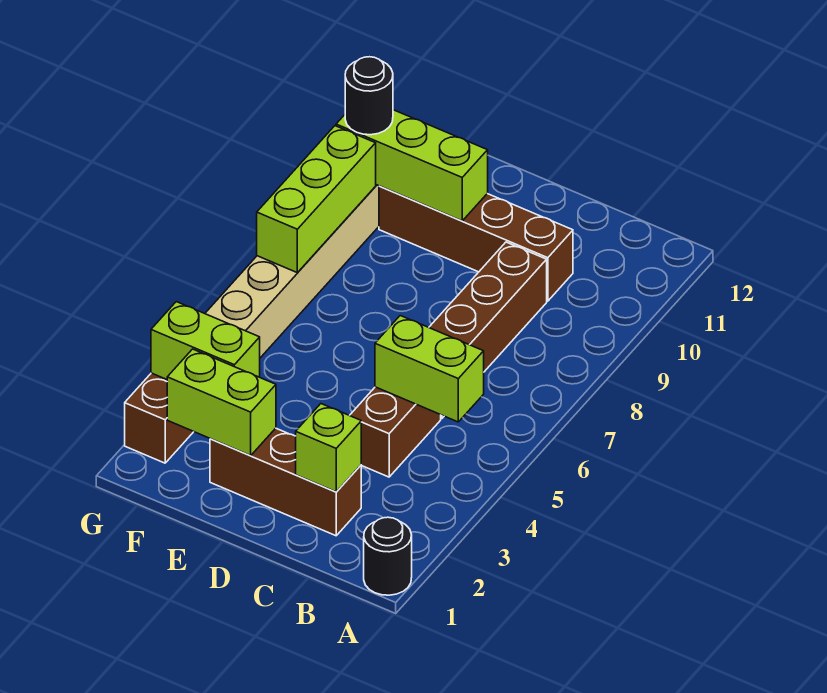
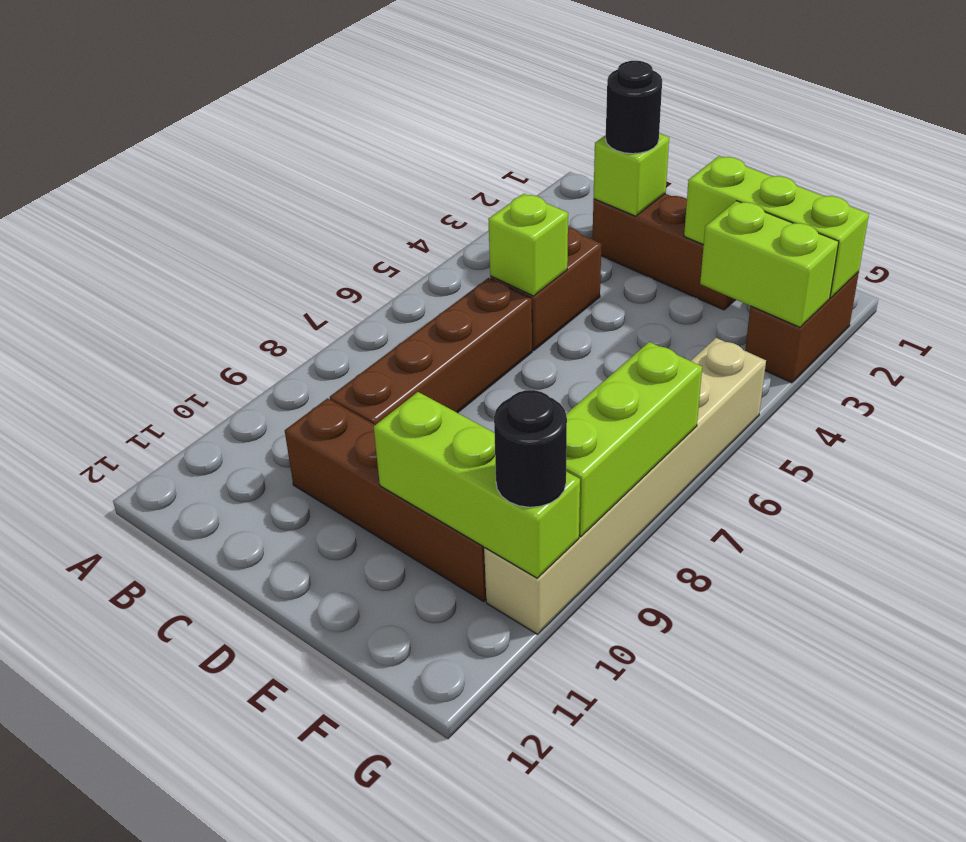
black 1x1 round brick [364,517,412,595] -> black 1x1 round brick moved to [606,61,662,154]
lime 1x2 brick [375,316,484,422] -> lime 1x1 brick [488,194,568,296]
lime 1x2 brick [167,349,276,456] -> lime 1x3 brick [684,156,869,298]

